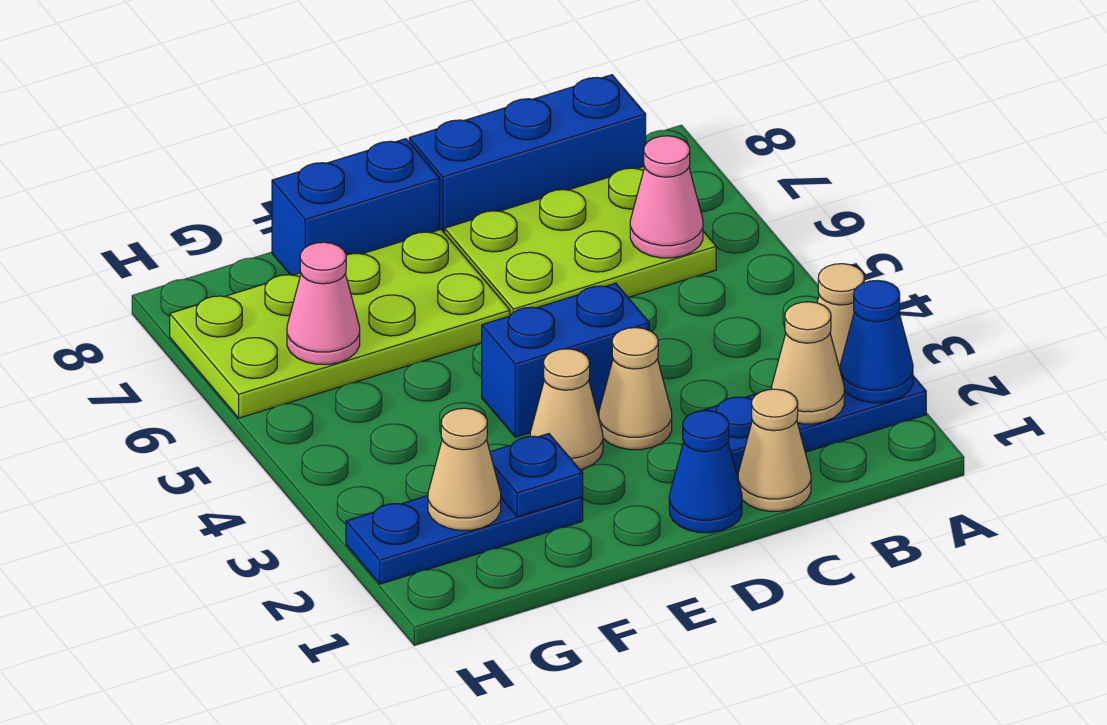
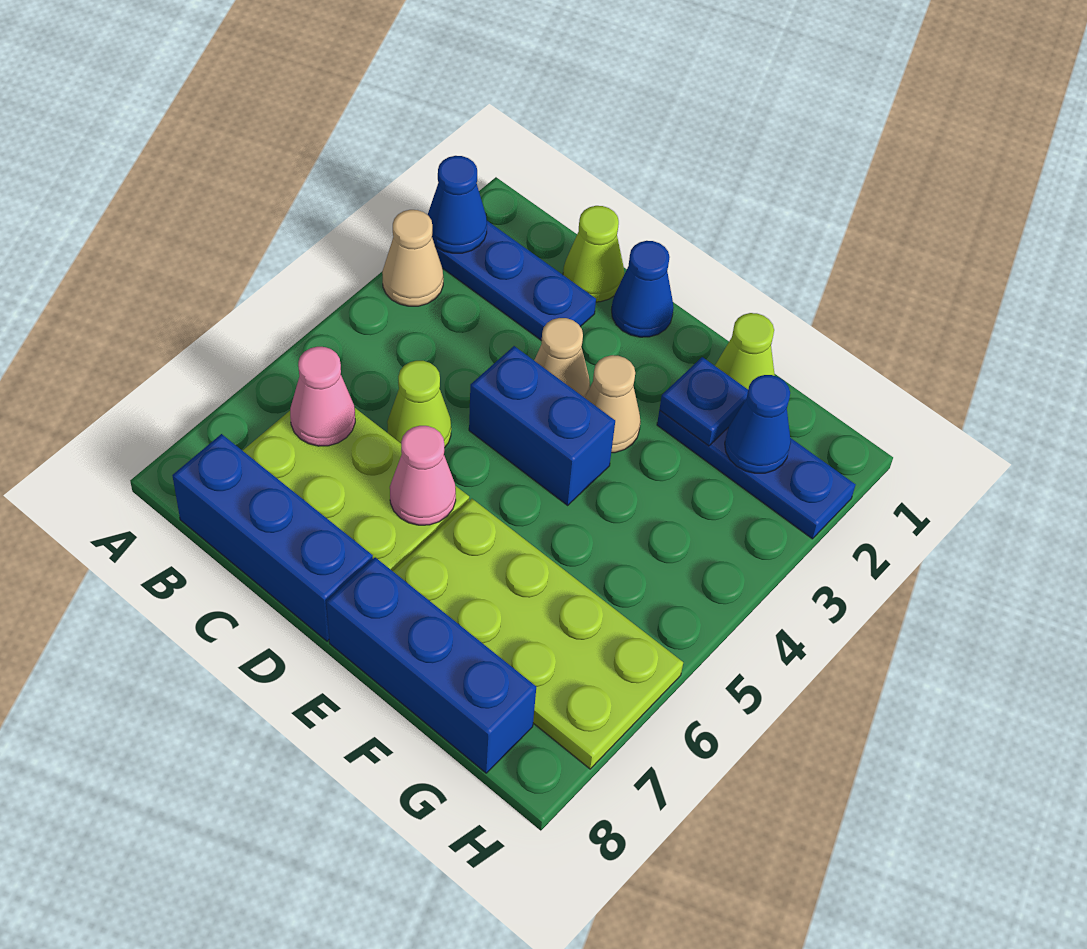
tan 1x1 cone [772,302,844,424] -> none
tan 1x1 cone [738,389,811,511] -> lime 1x1 cone [563,206,624,302]
none -> lime 1x1 cone [387,361,451,448]
blue 1x2 brick [272,139,440,275] -> blue 1x3 brick [327,557,536,773]
none -> lime 1x1 cone [715,313,775,389]
tan 1x1 cone [428,408,501,530] -> blue 1x1 cone [725,375,791,473]
pink 1x1 cone [287,242,360,364] -> pink 1x1 cone moved to [390,426,456,525]

